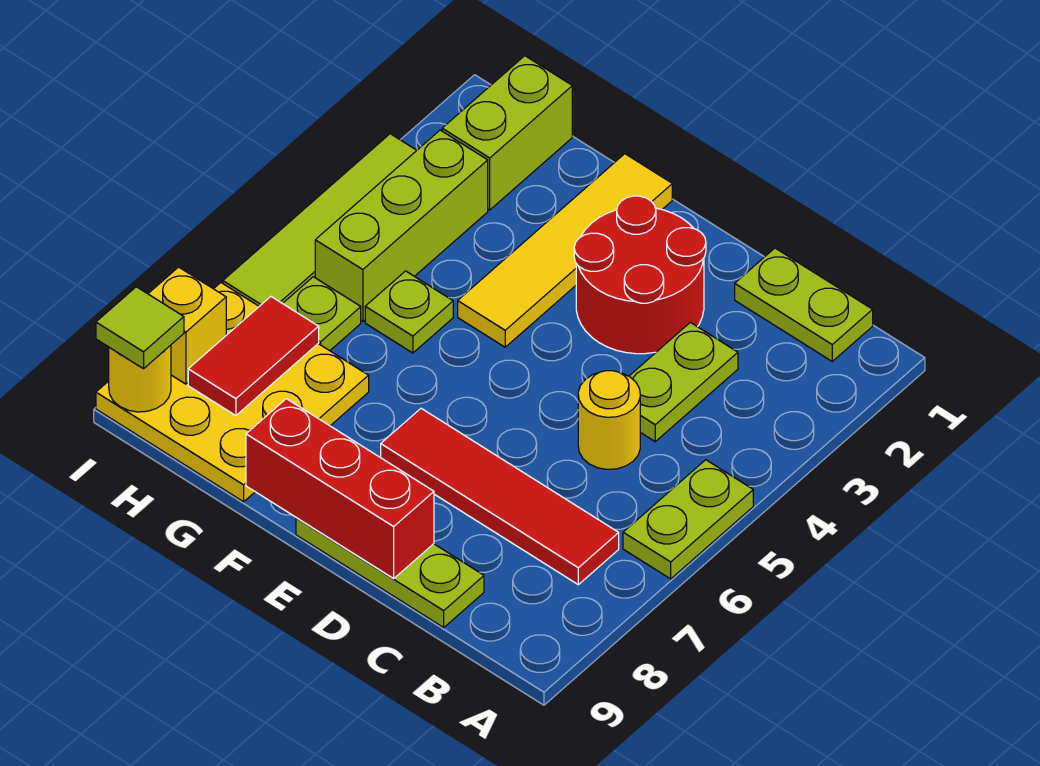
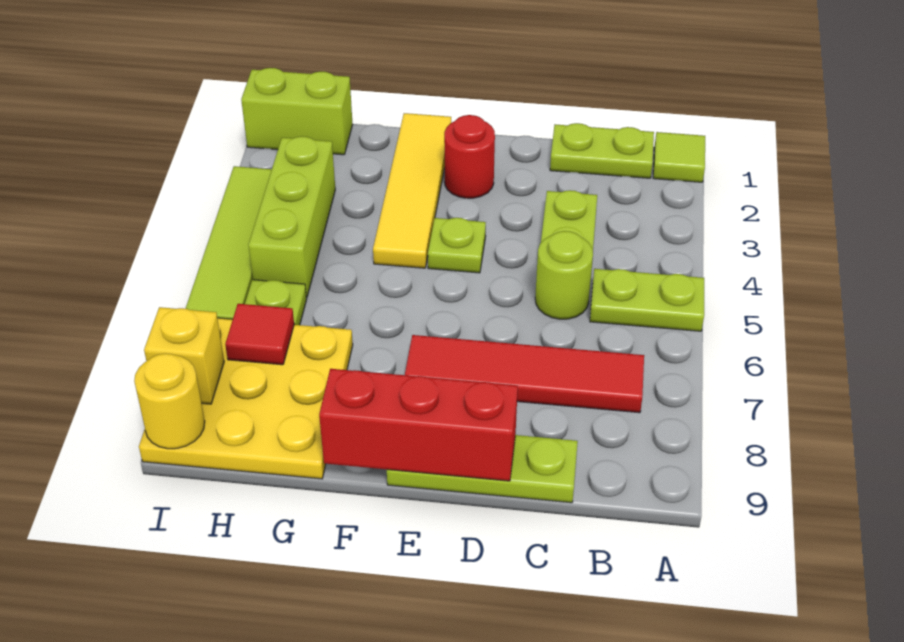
lime 1x2 plate [623,460,753,579] -> lime 1x2 plate turned to [590,269,704,331]
yellow 1x1 round brick [578,371,640,469] -> lime 1x1 round brick [535,231,593,319]
red 2x2 round brick [574,196,706,354] -> red 1x1 round brick [444,115,495,198]
lime 1x1 plate [365,271,453,353] -> lime 1x1 plate moved to [428,218,486,273]
lime 1x2 brick [442,56,572,210] -> lime 1x2 brick turned to [241,68,353,155]
red 1x2 tile [188,297,319,416] -> red 1x1 tile [225,304,294,365]
lime 1x1 tile [96,287,184,369] -> lime 1x1 tile moved to [653,132,705,182]

